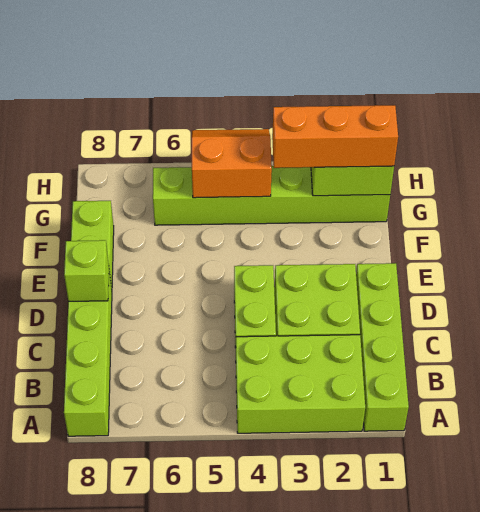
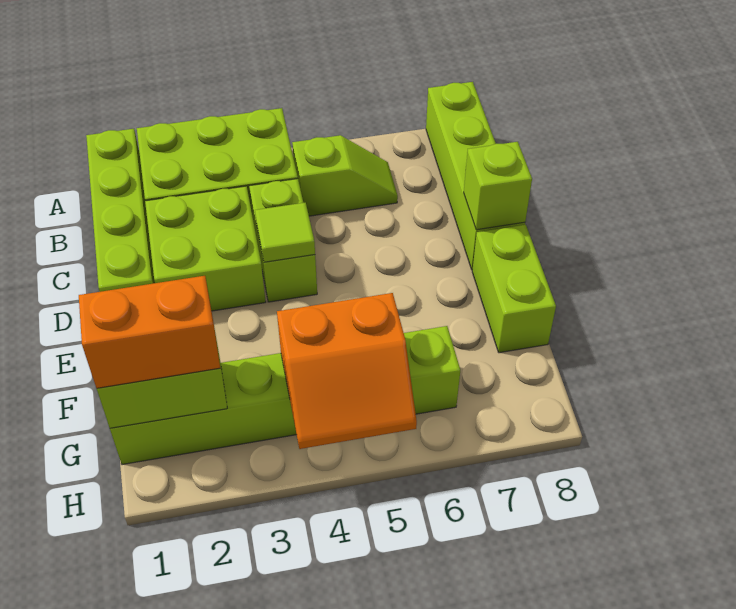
none -> lime 1x2 slope [292,135,398,216]
none -> lime 1x1 tile [255,203,315,262]
orange 1x3 brick [272,105,398,168] -> orange 1x2 brick [79,276,220,388]

